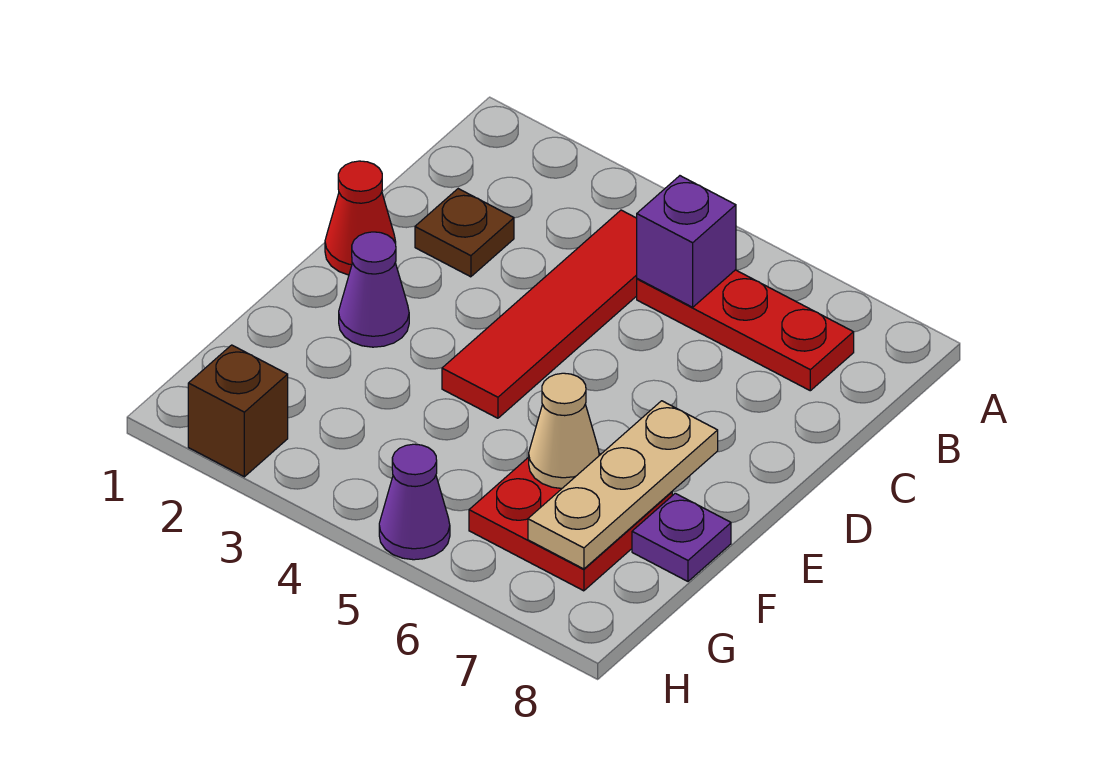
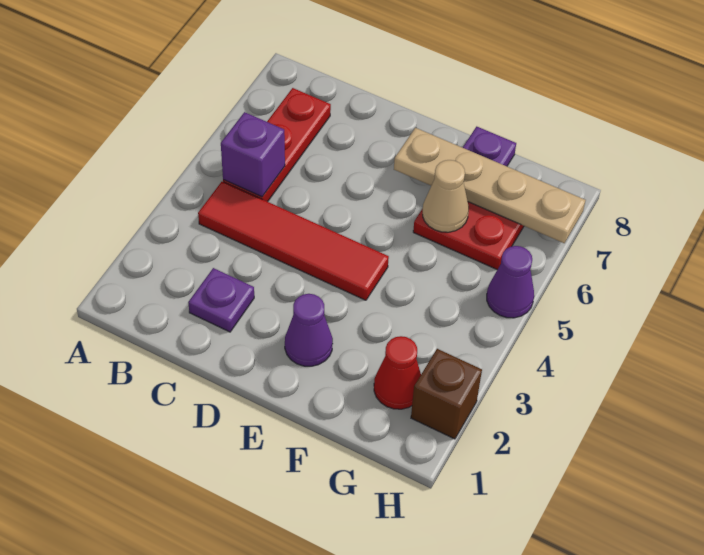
brown 1x1 plate [415,189,514,277] -> purple 1x1 plate [188,268,254,332]
red 1x1 cone [325,161,396,275] -> red 1x1 cone moved to [374,336,421,409]
tan 1x3 plate [528,401,718,569] -> tan 1x4 plate [394,128,586,243]

